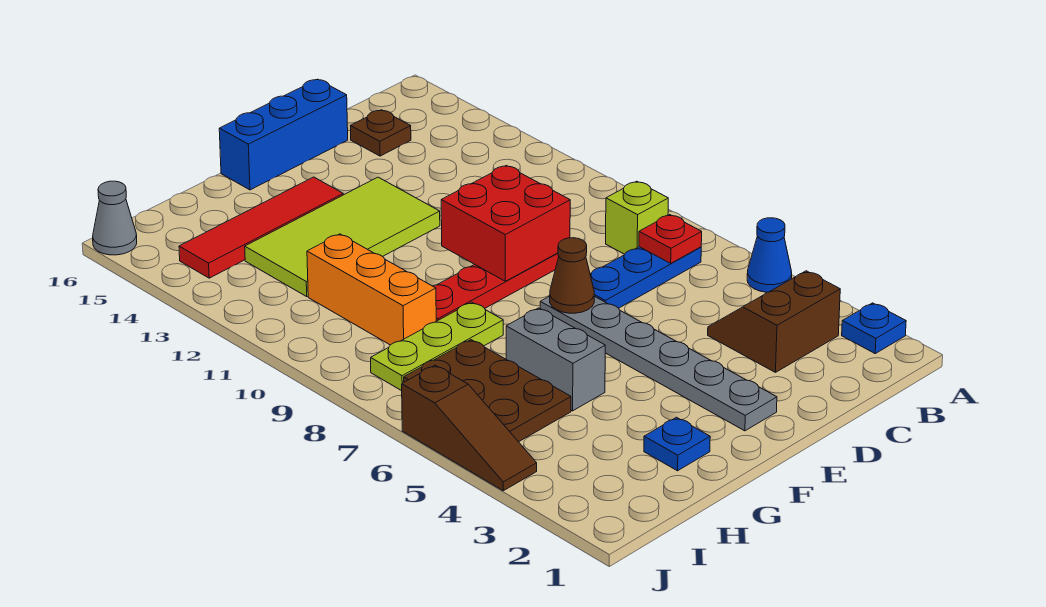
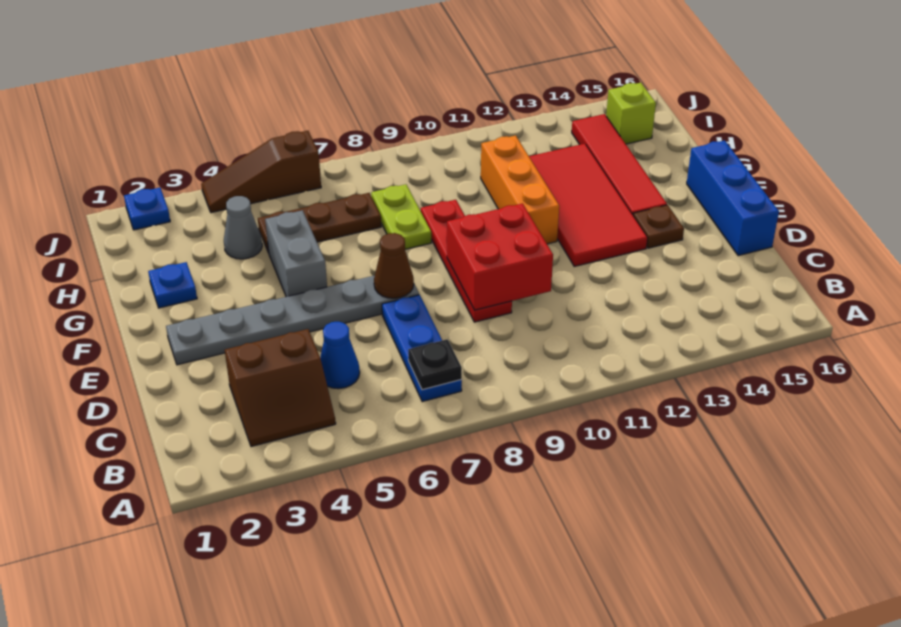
blue 1x1 plate [842,303,906,353] -> blue 1x1 plate moved to [124,188,170,230]
blue 1x1 cone [747,218,792,292] -> blue 1x1 cone moved to [320,322,360,389]
brown 2x2 slope [708,271,840,372] -> brown 2x2 slope turned to [225,329,336,447]
red 1x1 plate [639,215,702,263] -> black 1x1 plate [408,339,462,390]
lime 1x1 brick [606,181,668,254] -> lime 1x1 brick moved to [606,83,656,144]
brown 1x1 plate [351,110,411,156] -> brown 1x1 plate moved to [633,205,684,248]
lime 2x4 tile [245,177,440,296] -> red 2x4 tile [529,144,648,266]
grey 1x2 brick [506,308,605,411] -> grey 1x2 brick turned to [265,210,327,297]
lime 1x3 plate [371,302,503,391] -> lime 1x2 plate [371,184,431,249]
brown 2x3 plate [404,340,571,442] -> brown 1x3 plate [258,193,381,253]
orange 1x3 brick [307,234,436,345] -> orange 1x3 brick turned to [481,135,559,244]
grey 1x1 cone [93,181,137,255] -> grey 1x1 cone moved to [224,196,262,259]

